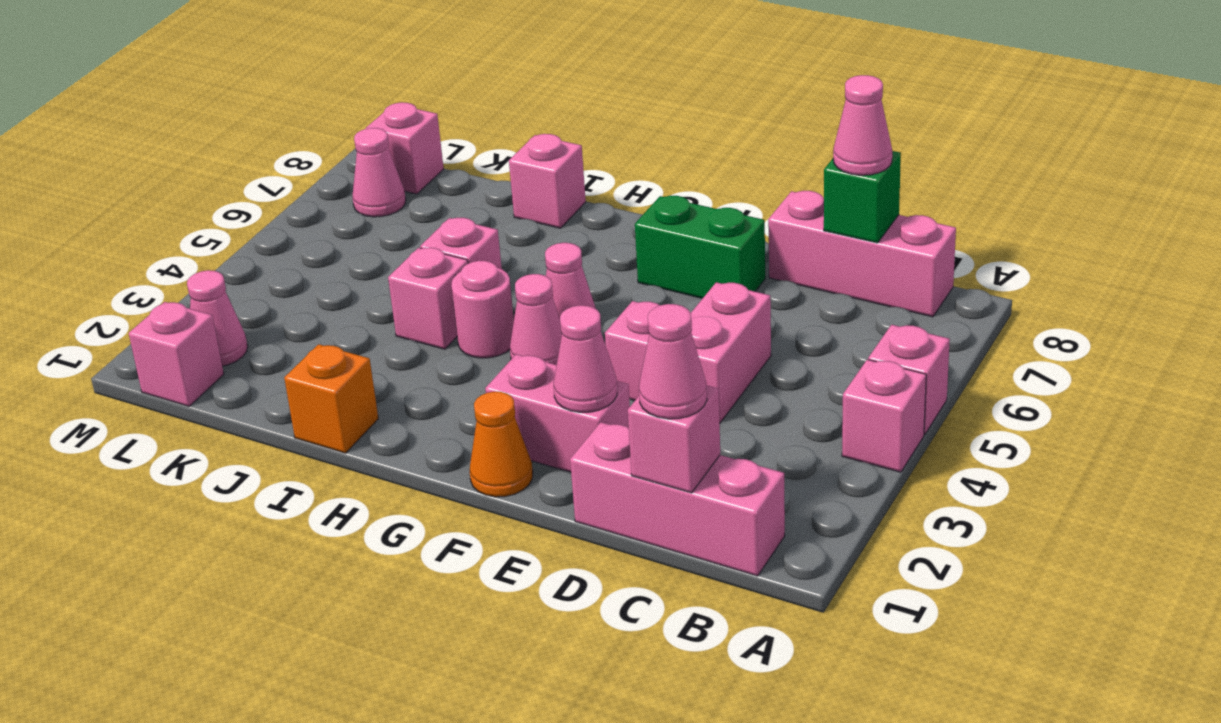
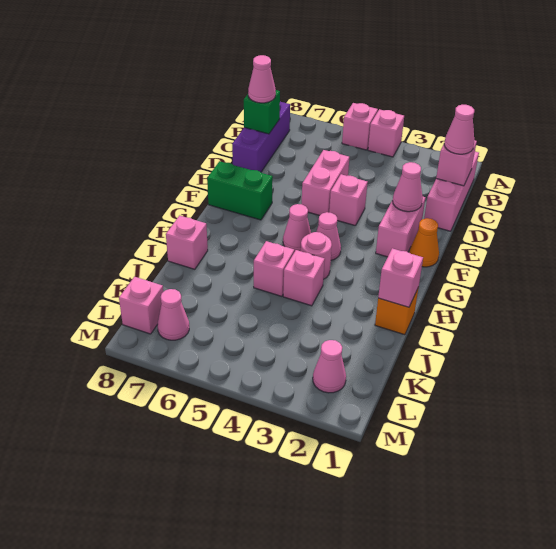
pink 1x3 brick [768,191,956,317] -> purple 1x3 brick [232,102,290,172]
pink 1x2 brick [691,282,771,423] -> pink 1x2 brick turned to [302,150,349,216]
green 1x2 brick [635,196,765,298] -> green 1x2 brick turned to [207,161,273,220]
pink 1x1 brick [129,302,224,407] -> pink 1x1 brick moved to [378,248,423,307]

